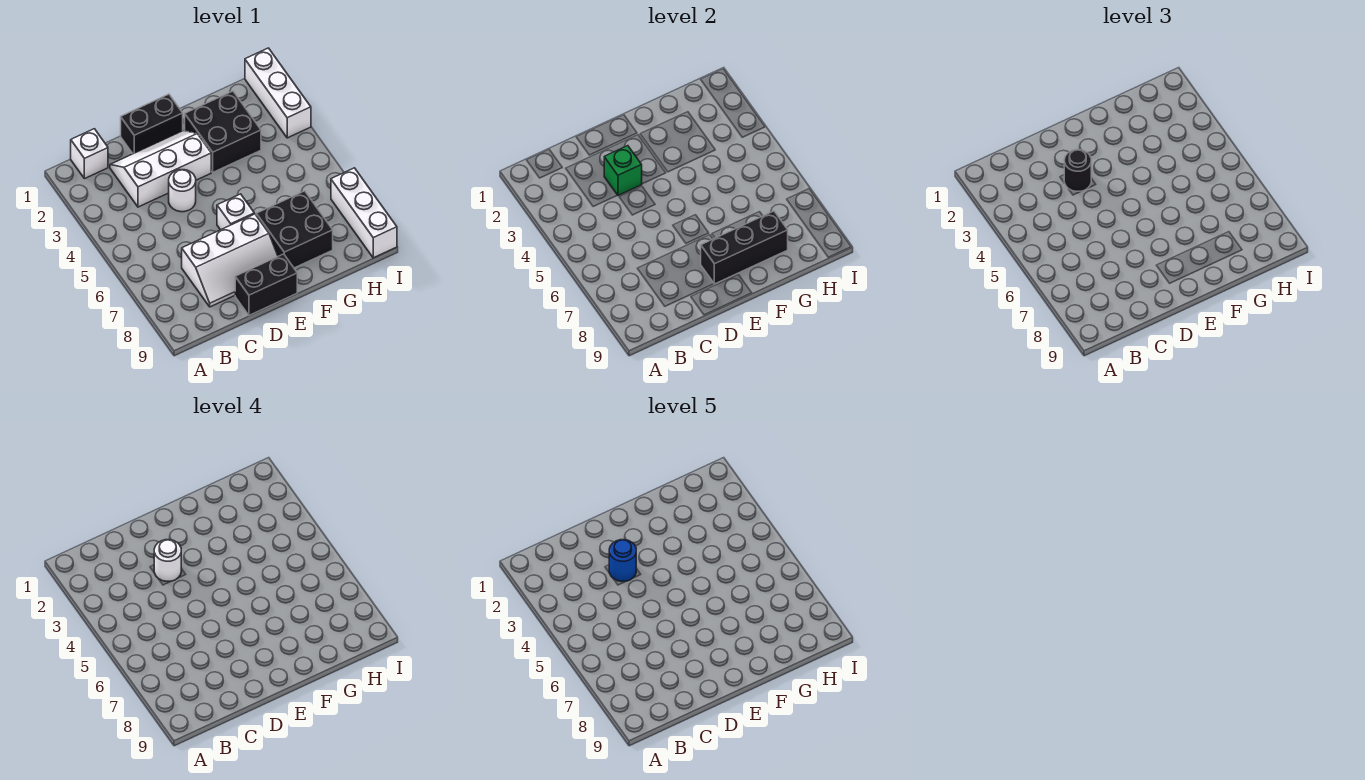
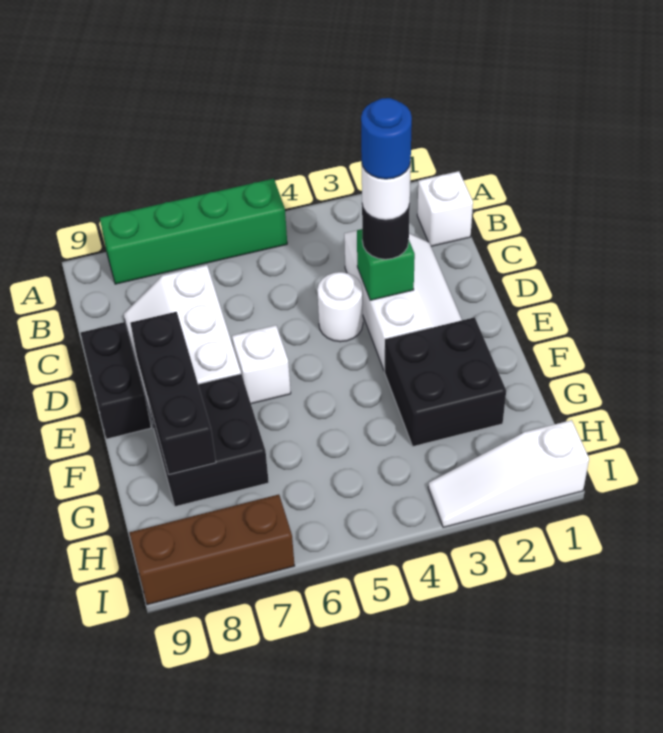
none -> green 1x4 brick [100,179,287,284]
black 1x2 brick [121,94,183,154] -> none
white 1x3 brick [245,48,311,138] -> white 1x3 slope [428,420,589,527]
white 1x3 brick [331,168,397,258] -> brown 1x3 brick [130,495,295,605]

